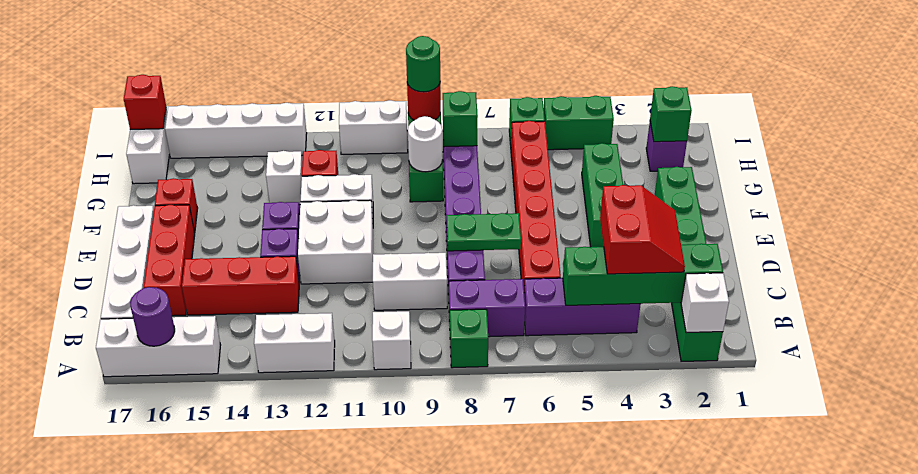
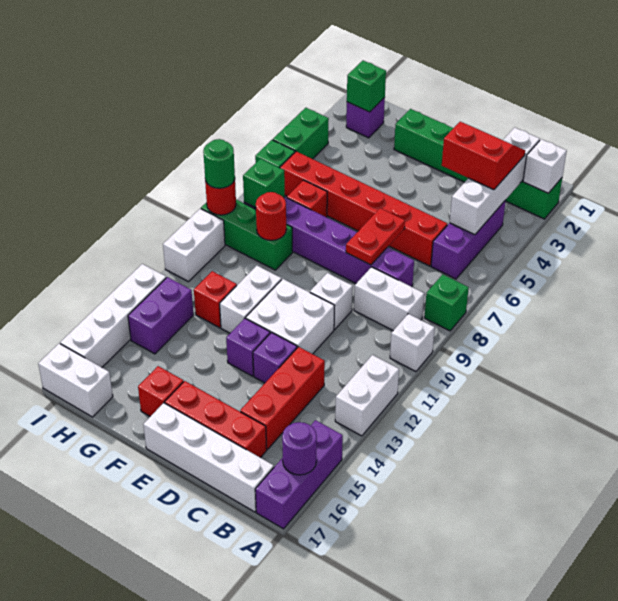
white 1x3 brick [96,316,221,377] -> purple 1x3 brick [255,420,343,529]
green 1x4 brick [563,244,723,305] -> white 1x4 brick [450,127,540,235]
purple 1x2 brick [449,279,525,337] -> purple 1x2 brick moved to [128,277,193,354]
white 1x2 brick [373,253,447,310] -> white 1x2 brick turned to [354,267,424,331]
green 1x2 plate [447,213,521,251] -> red 1x2 plate [346,208,405,265]
green 1x3 brick [582,143,623,247] -> none
white 1x1 round brick [408,116,443,172] -> red 1x1 round brick [256,192,286,240]
white 1x1 brick [266,151,302,205] -> white 1x1 brick moved to [310,273,353,329]
red 1x1 brick [124,75,166,129] -> red 1x1 brick moved to [287,180,327,217]

